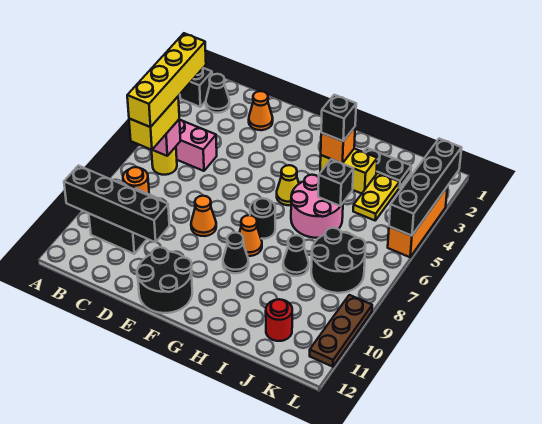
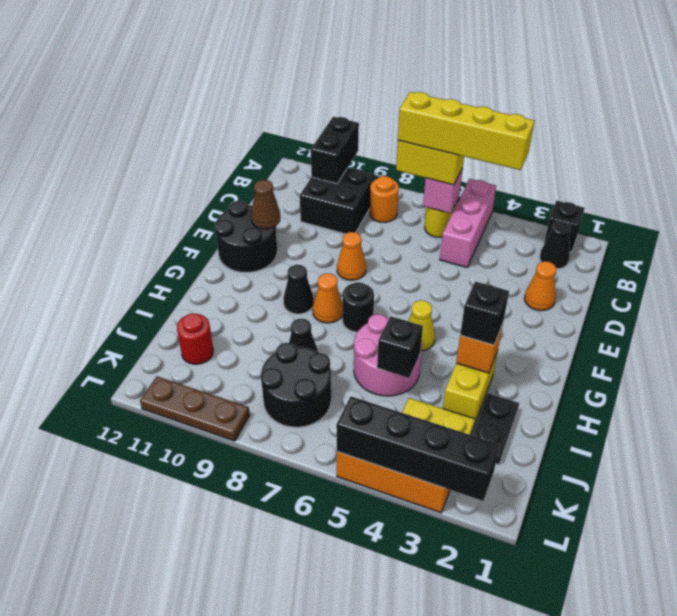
black 1x4 brick [64,166,169,242] -> black 1x2 brick [311,117,359,184]
none -> brown 1x1 cone [251,180,281,229]

